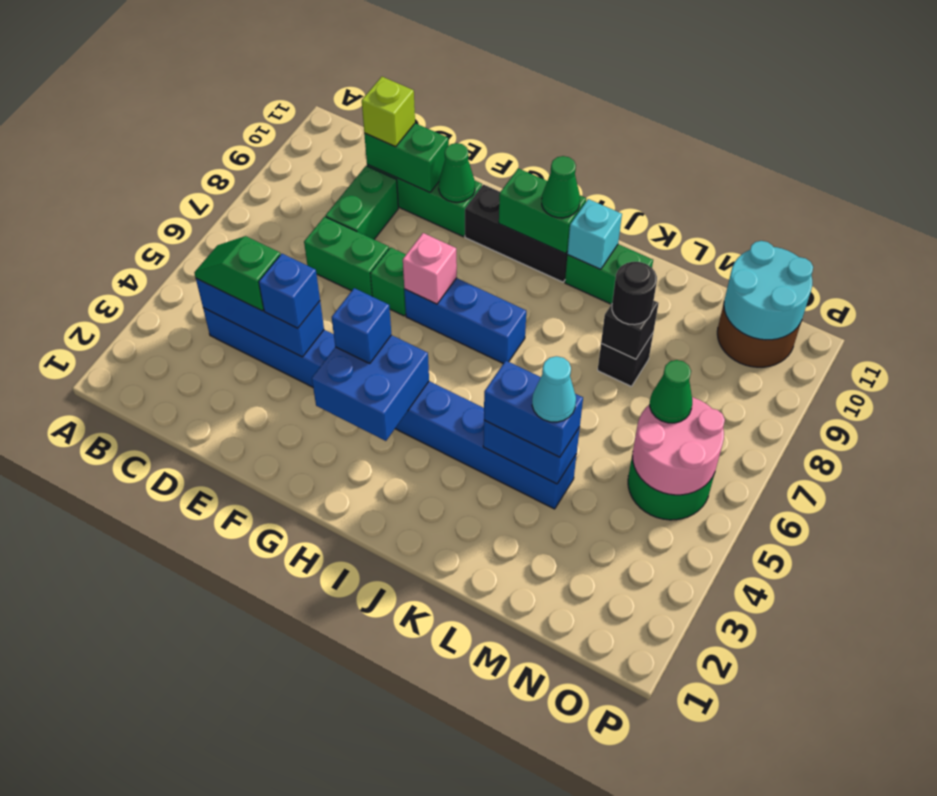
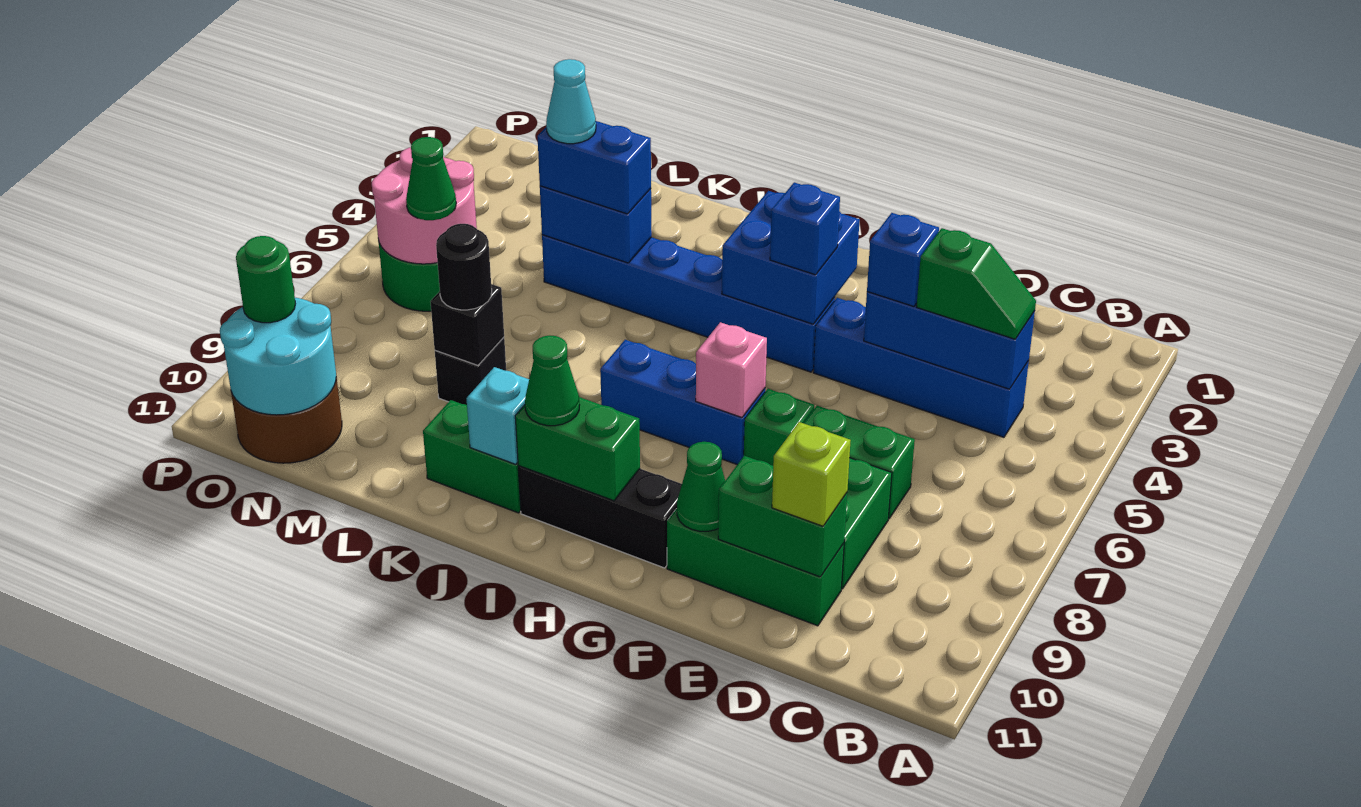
none -> green 1x1 round brick [236,236,295,323]

